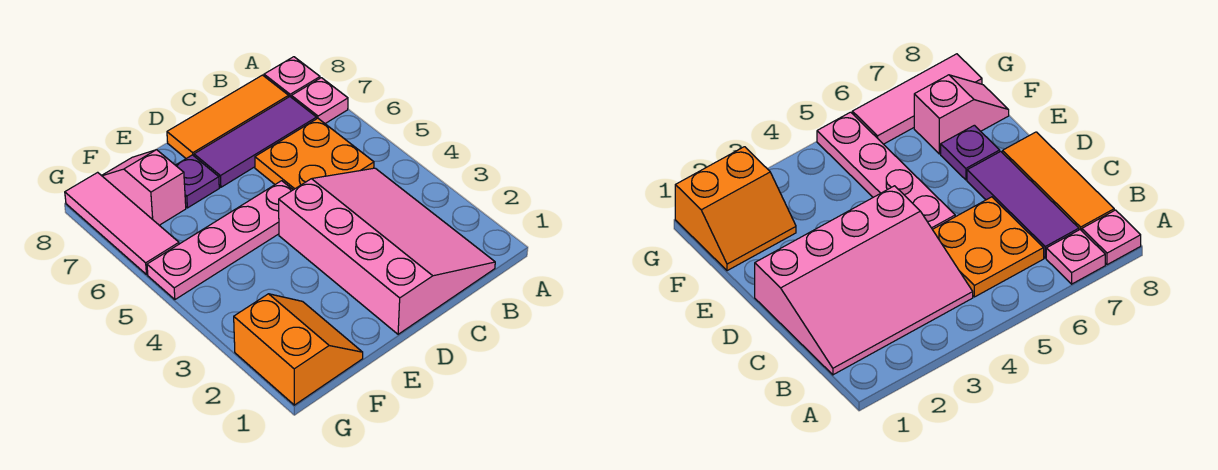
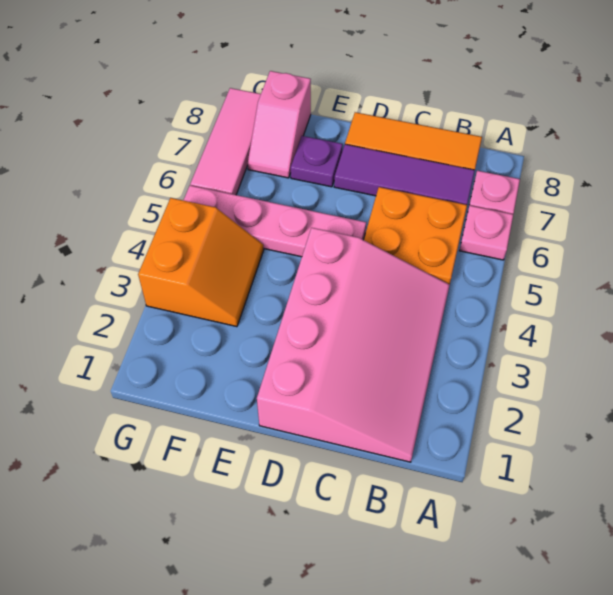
pink 1x1 plate [264,57,320,97] -> pink 1x1 plate moved to [459,205,513,260]
orange 2x2 slope [234,294,363,405] -> orange 2x2 slope moved to [138,198,264,327]
pink 1x2 slope [102,150,186,225] -> pink 1x2 slope turned to [248,71,311,178]

